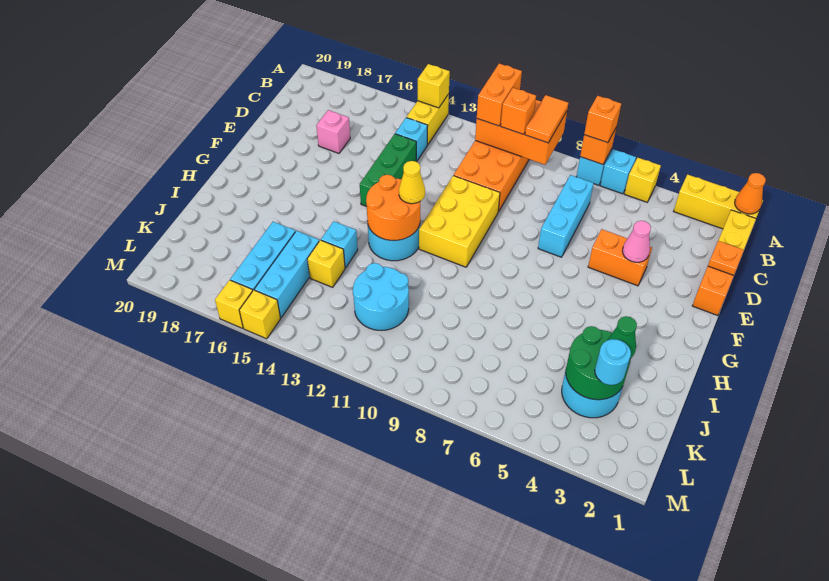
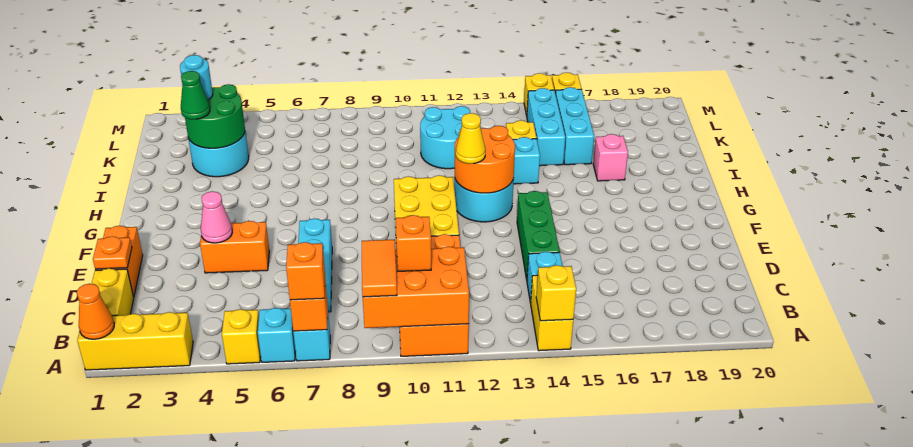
orange 1x2 brick [477,64,522,126] -> none
pink 1x1 brick [316,110,350,153] -> pink 1x1 brick moved to [593,134,628,181]

